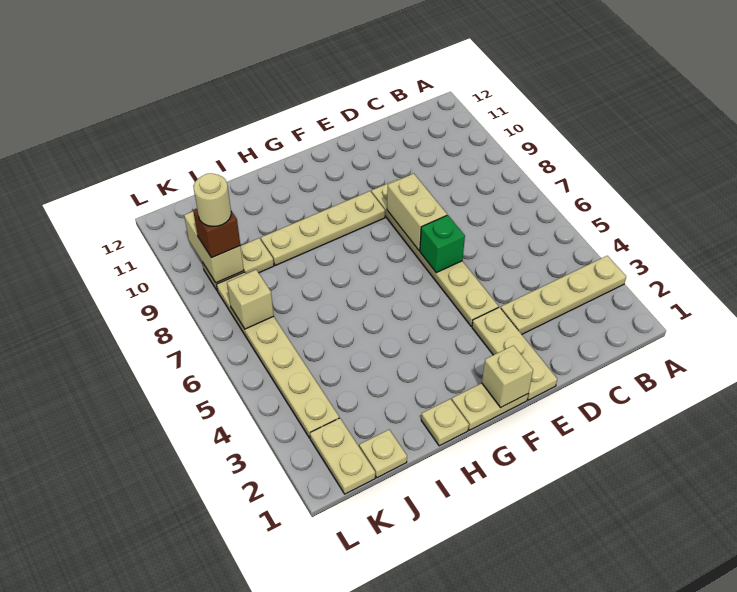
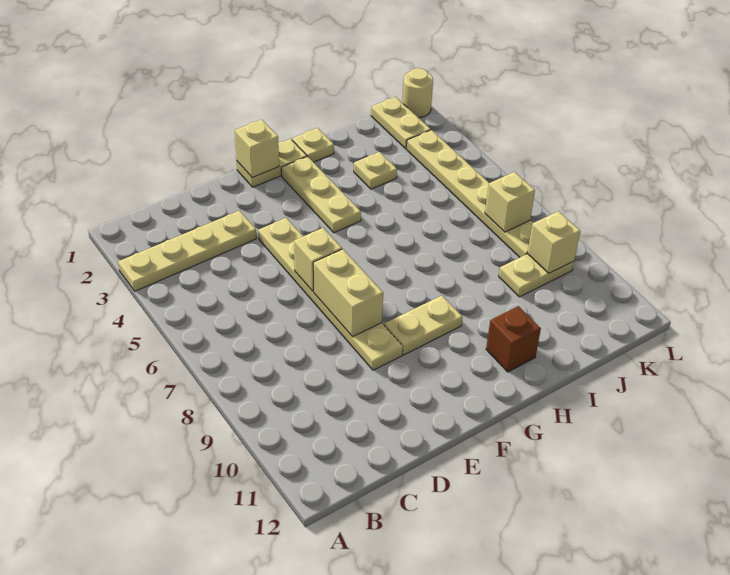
tan 1x3 plate [472,307,557,400] -> tan 1x3 plate moved to [281,157,361,233]
green 1x1 brick [420,215,465,273] -> tan 1x1 brick [294,228,342,291]
tan 1x4 plate [261,191,385,265] -> tan 1x2 plate [384,296,462,355]
tan 1x1 plate [359,430,407,478] -> tan 1x1 plate moved to [354,152,397,189]
tan 1x2 brick [184,212,244,283] -> tan 1x1 brick [528,211,580,273]
brown 1x1 brick [193,209,240,258] -> brown 1x1 brick moved to [486,306,541,372]
tan 1x1 round brick [194,173,231,226] -> tan 1x1 round brick moved to [402,68,433,118]

